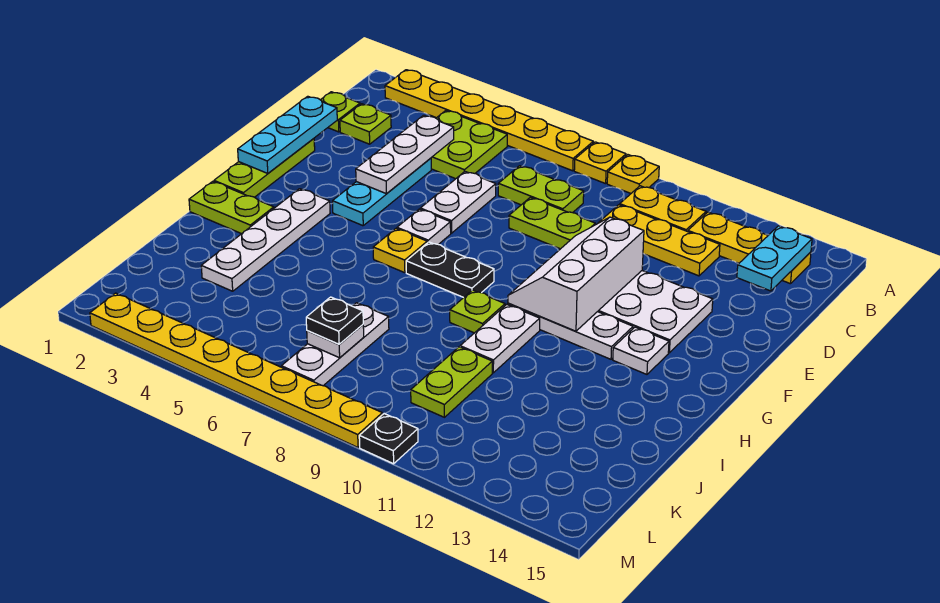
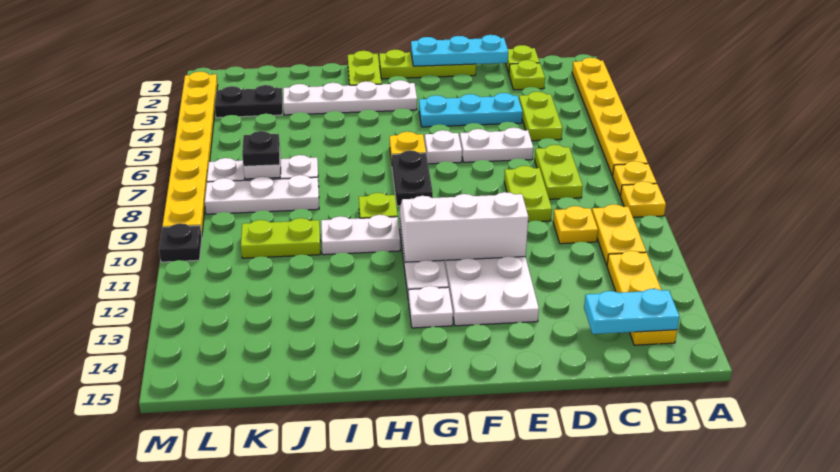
lime 2x2 plate [431,111,507,179] -> lime 1x2 plate [519,92,563,141]
white 1x3 plate [356,115,454,194] -> white 1x3 plate moved to [205,175,319,214]
yellow 1x3 plate [599,205,720,276] -> yellow 1x1 plate [553,206,598,244]
none -> black 1x2 plate [215,85,283,118]

